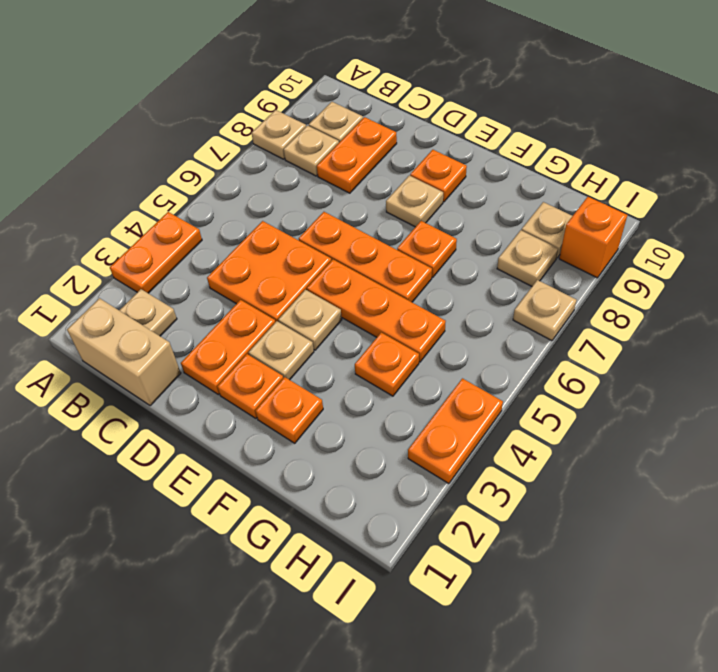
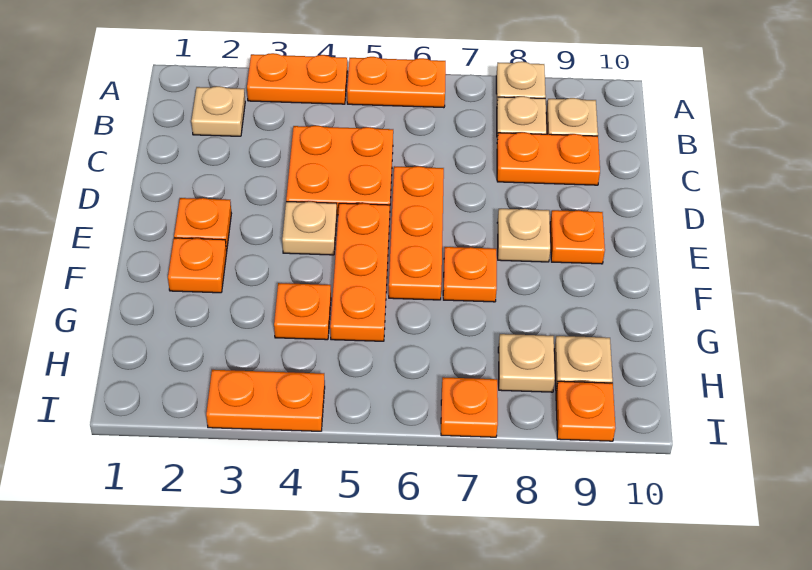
tan 1x2 brick [67,298,181,406] -> none
orange 1x2 plate [181,300,275,395] -> orange 1x2 plate moved to [347,57,446,108]
tan 1x1 plate [249,321,314,380] -> none
tan 1x1 plate [513,280,577,341] -> orange 1x1 plate [441,377,498,437]
orange 1x1 brick [559,197,627,278] -> orange 1x1 plate [556,381,615,441]

